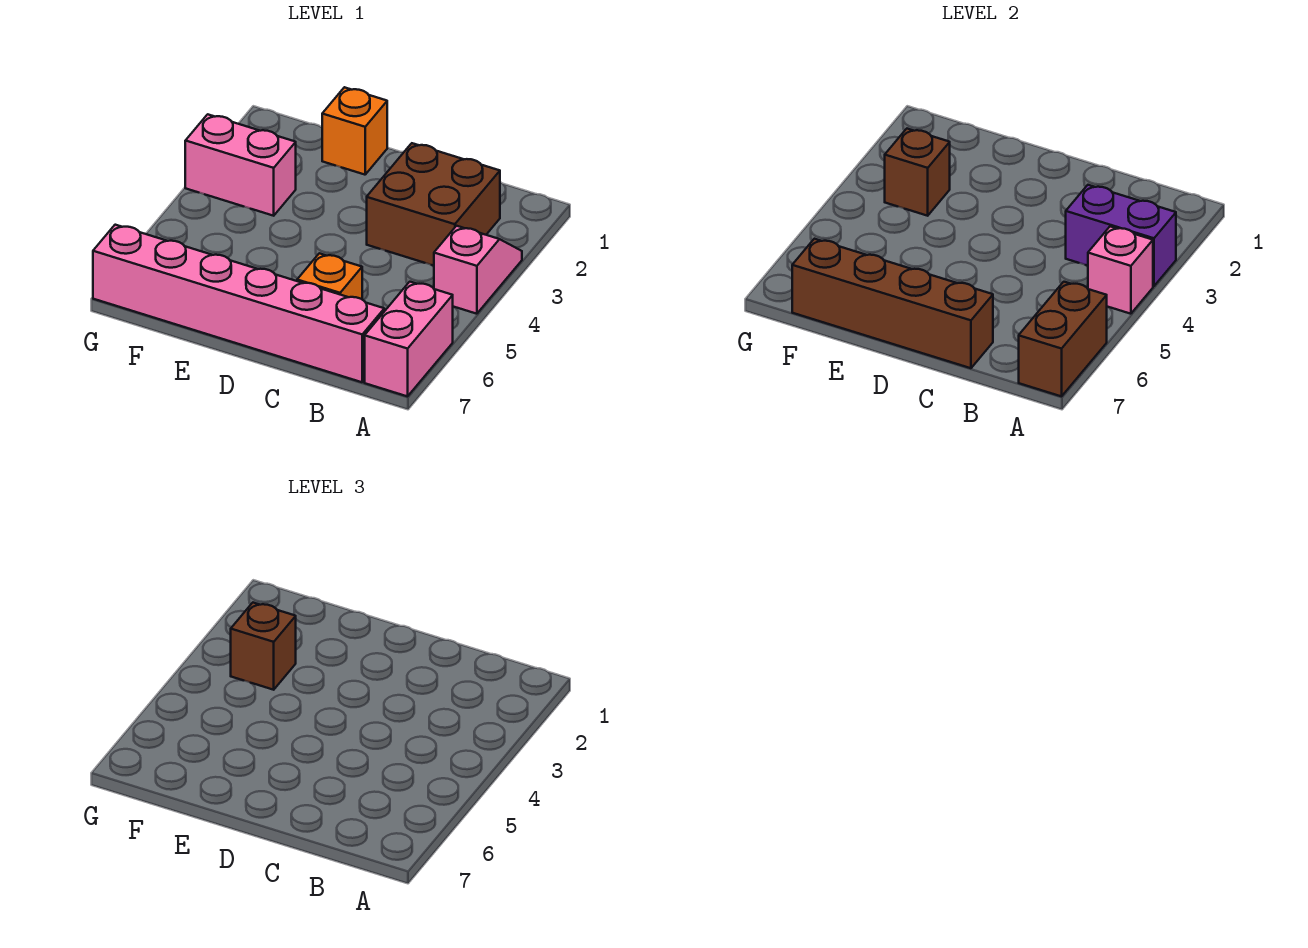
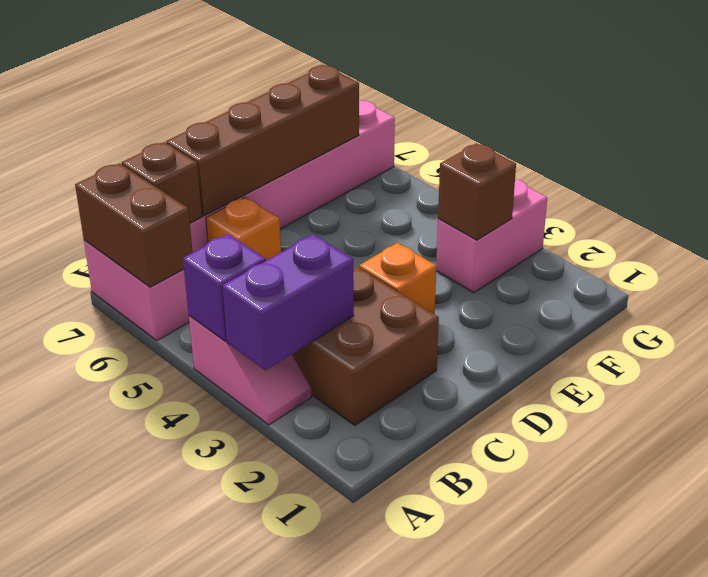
pink 1x1 brick [1088,227,1153,314] -> purple 1x1 brick [183,234,266,341]
orange 1x1 brick [322,87,387,175] -> orange 1x1 brick moved to [359,243,436,314]
brown 1x1 brick [231,603,296,690] -> brown 1x1 brick moved to [122,142,202,223]

